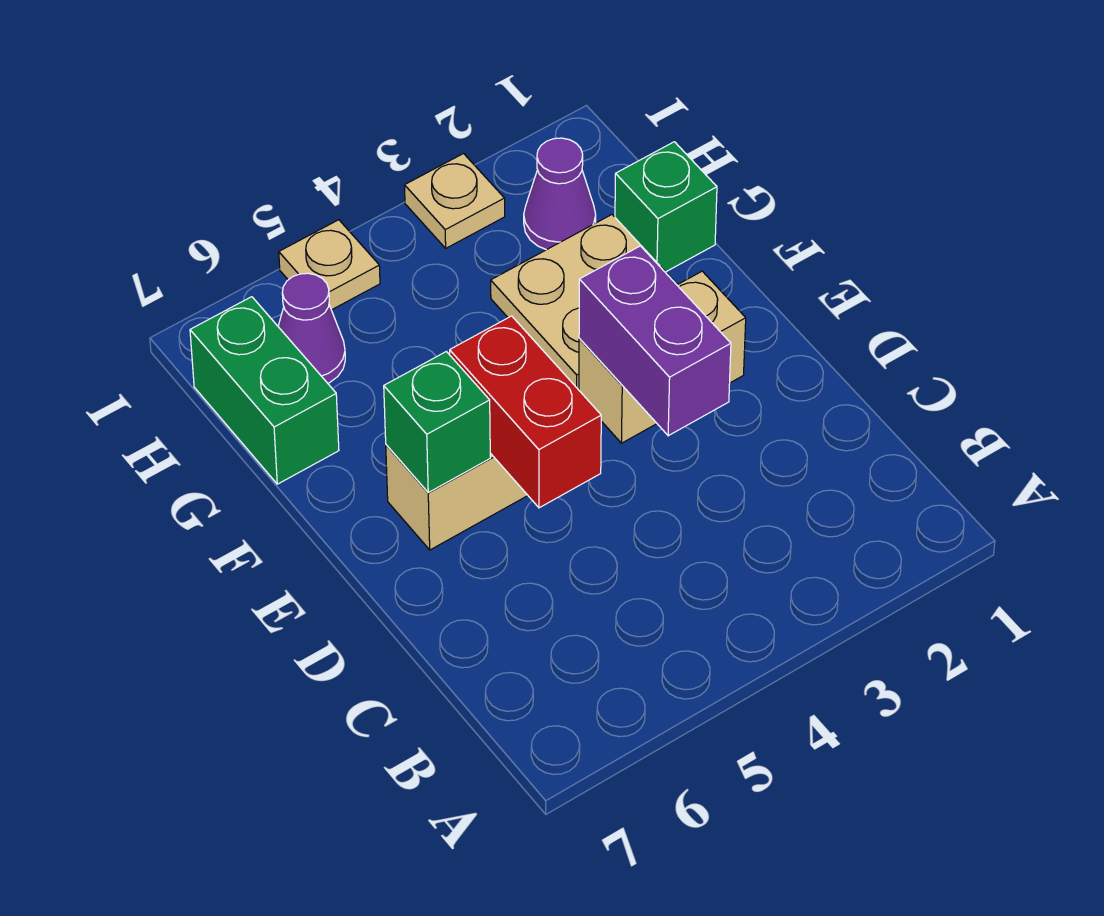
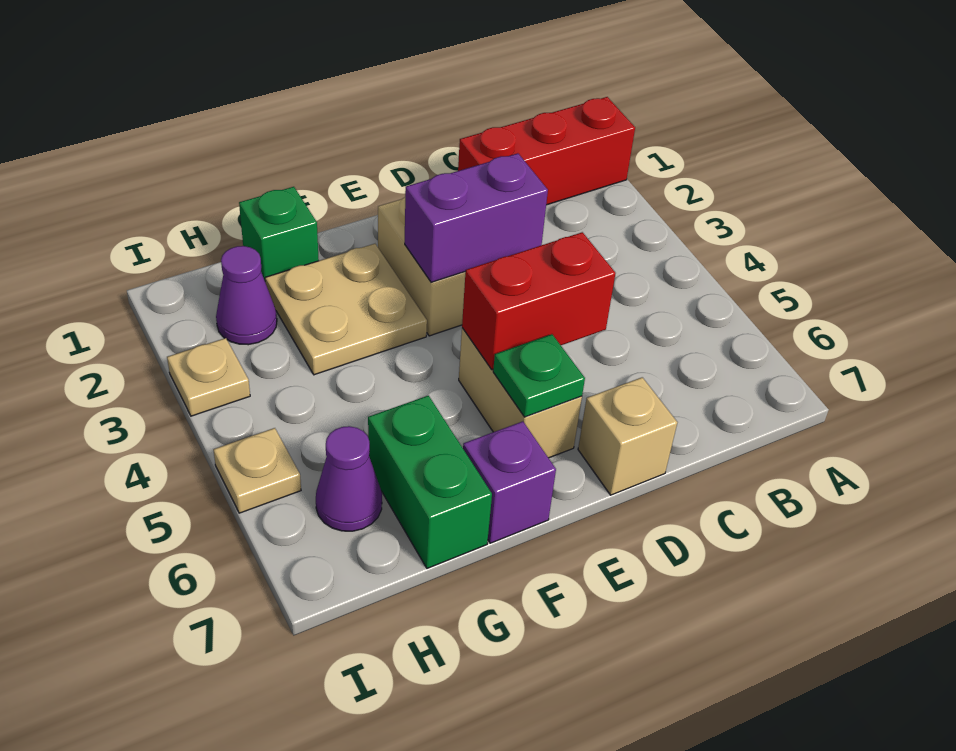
none -> red 1x3 brick [458,97,635,205]
none -> tan 1x1 brick [578,377,677,495]
green 1x1 brick [384,352,490,492] -> green 1x1 plate [493,334,585,417]
none -> purple 1x1 brick [463,421,556,543]
green 1x2 brick [190,297,339,484] -> green 1x2 brick turned to [368,396,492,568]

